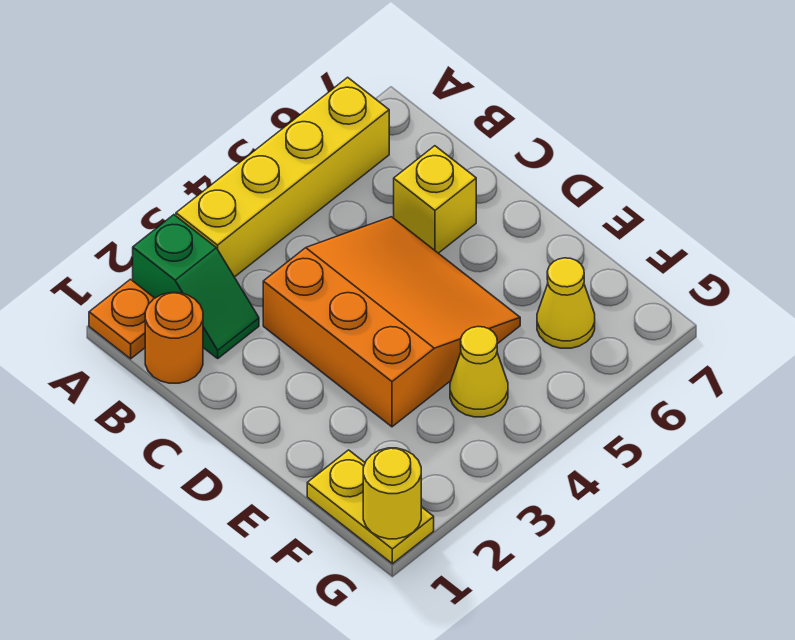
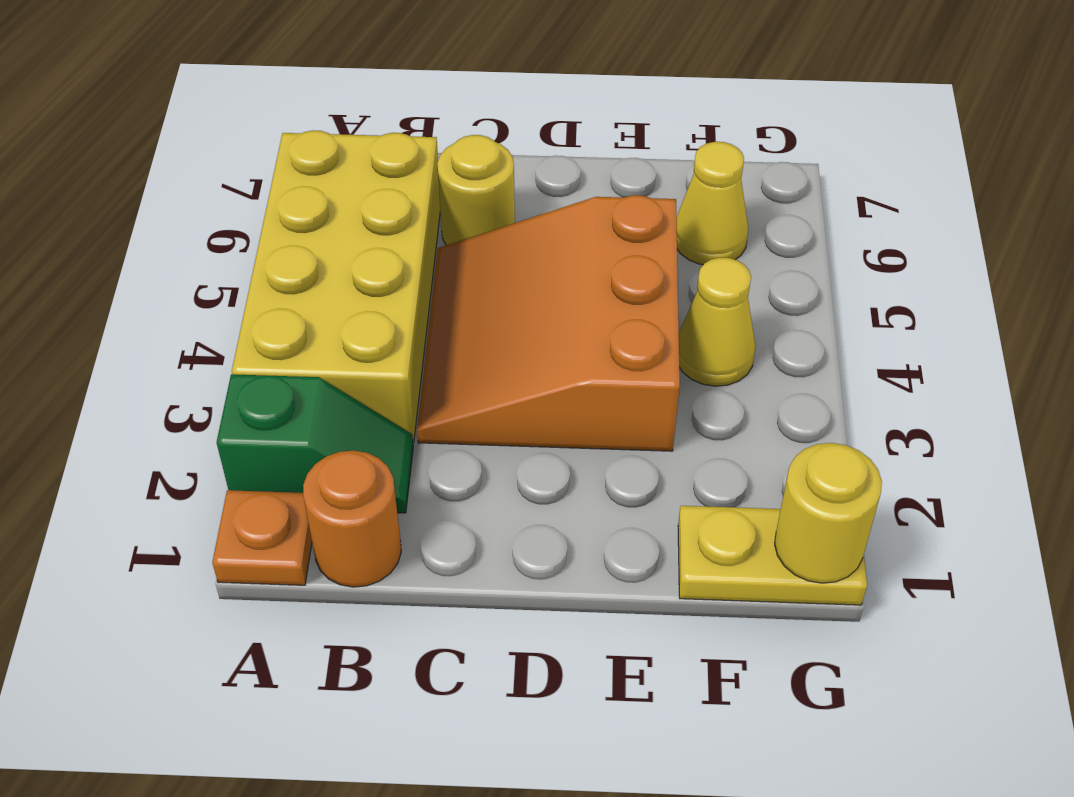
yellow 1x4 brick [176,77,389,277] -> yellow 2x4 brick [232,130,440,443]
orange 3x3 slope [263,217,520,427] -> orange 3x3 slope turned to [417,195,680,451]
yellow 1x1 brick [394,146,476,253] -> yellow 1x1 round brick [437,135,515,245]

